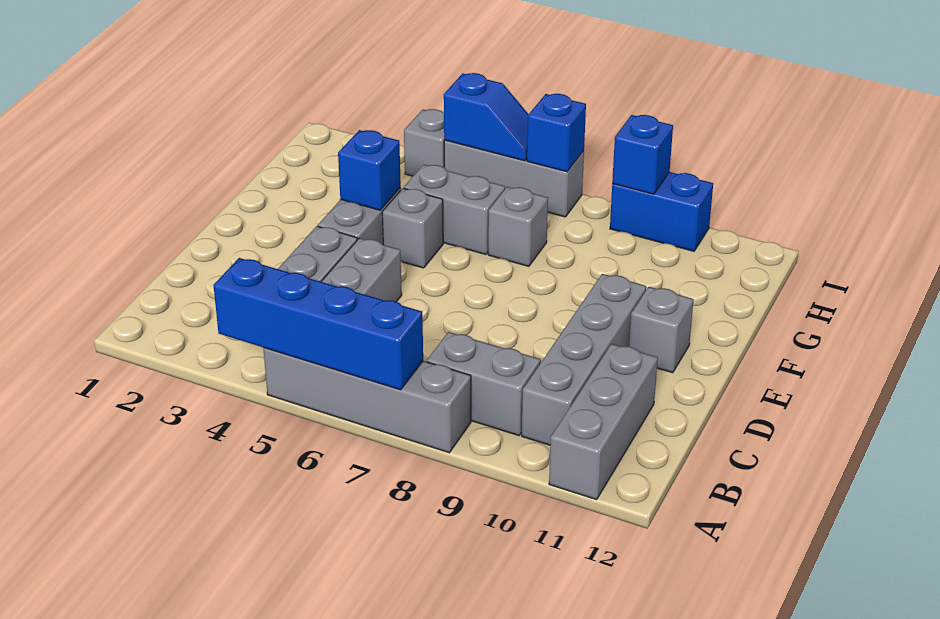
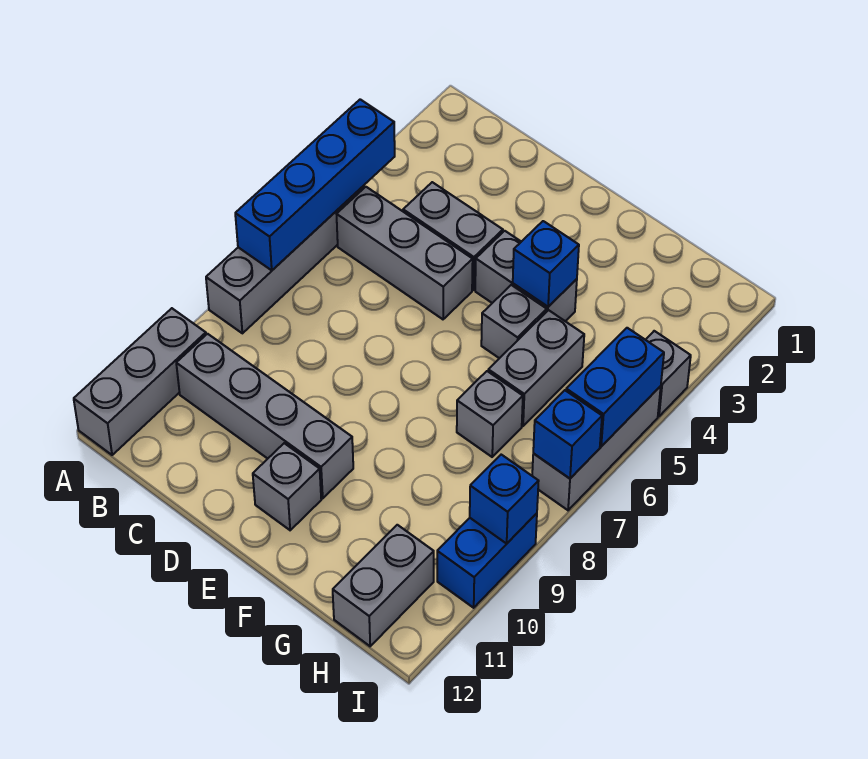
grey 1x3 brick [549,344,658,500] -> grey 1x3 brick turned to [74,308,206,455]
grey 1x2 brick [427,332,541,436] -> grey 1x2 brick moved to [333,525,434,646]
blue 1x2 slope [444,73,529,161] -> blue 1x2 brick [566,328,664,446]

